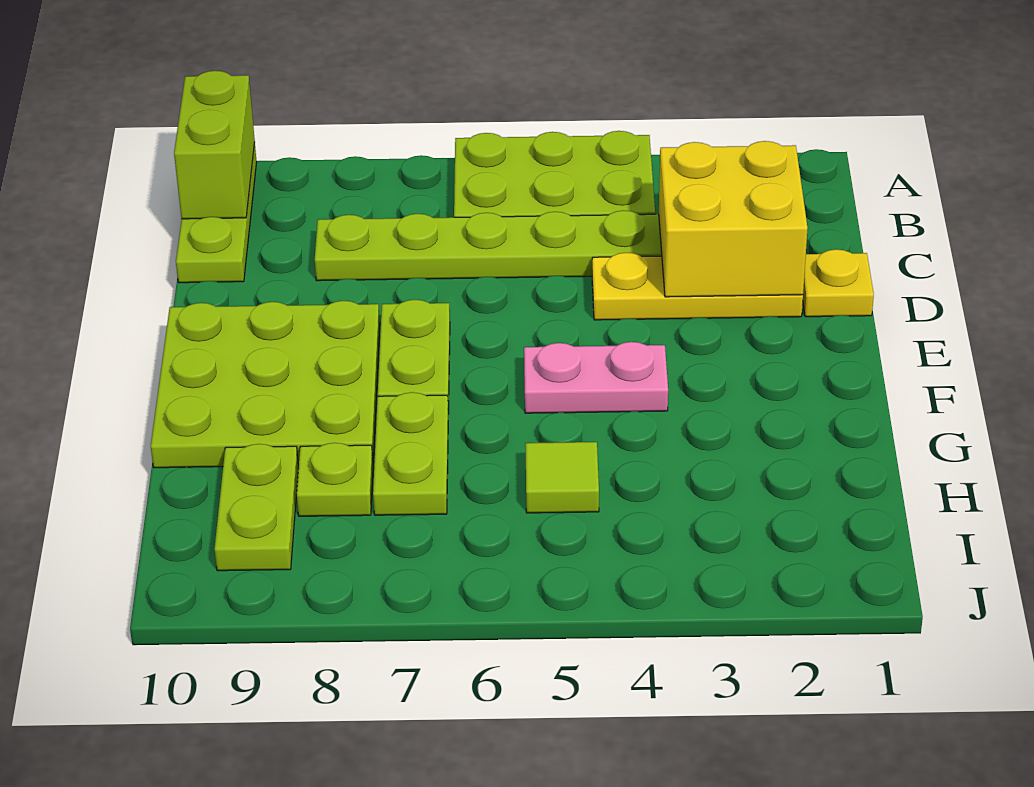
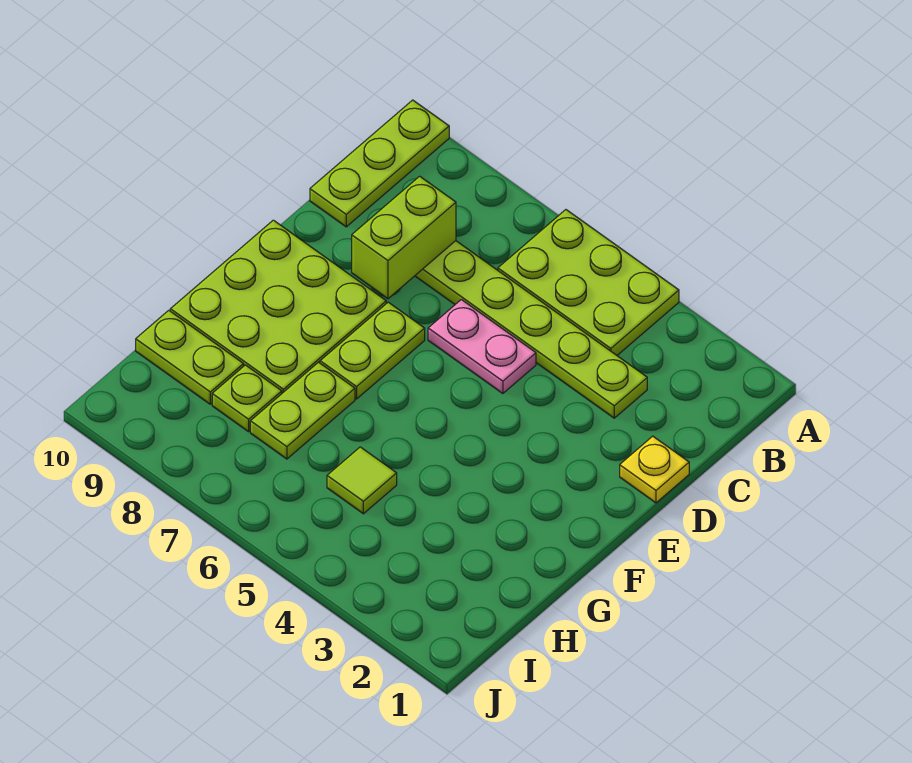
lime 1x2 brick [174,71,255,219] -> lime 1x2 brick moved to [352,176,456,299]
yellow 2x2 brick [659,141,808,297] -> none
yellow 1x3 plate [592,253,803,320] -> none
pink 1x2 plate [524,342,668,413] -> pink 1x2 plate moved to [428,300,536,394]
lime 1x2 plate [214,444,299,571] -> lime 1x2 plate turned to [136,310,244,404]

